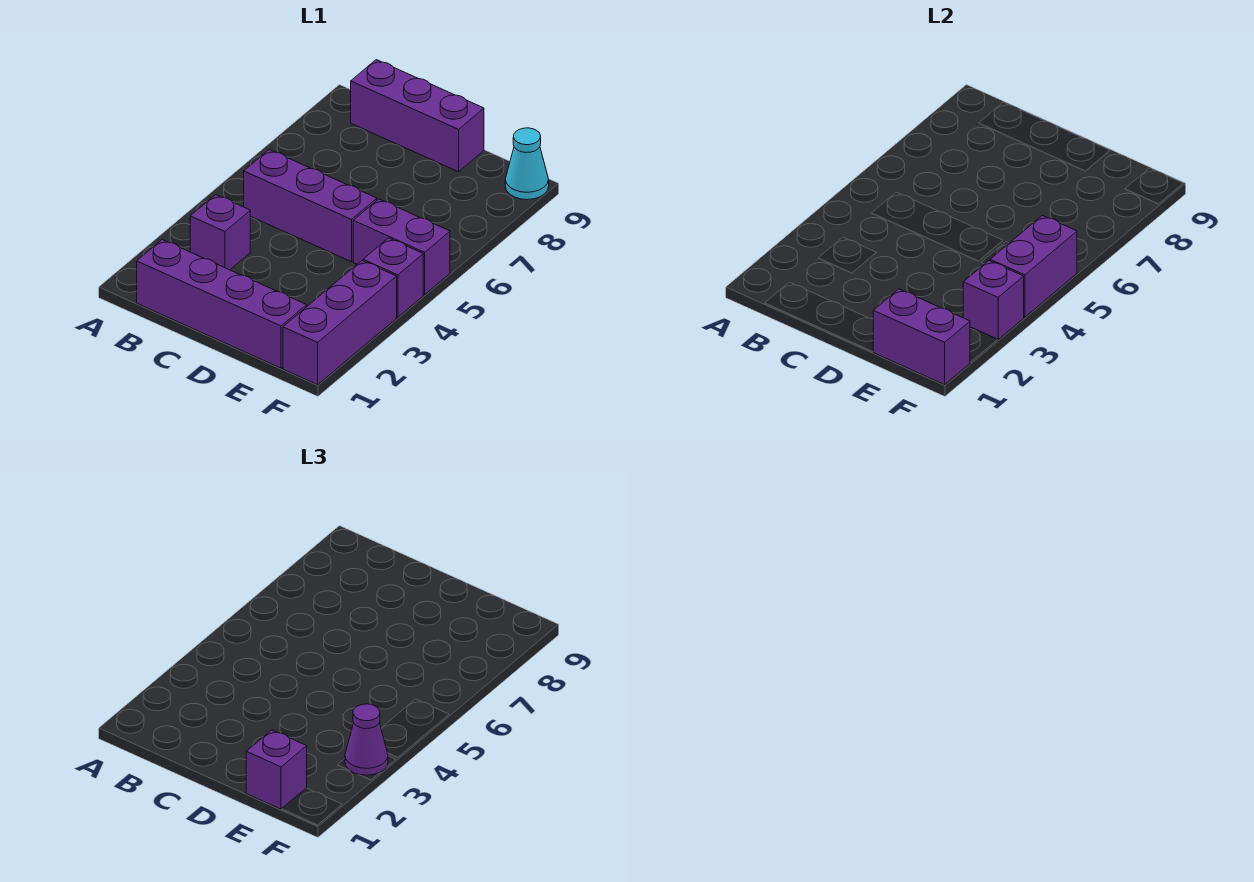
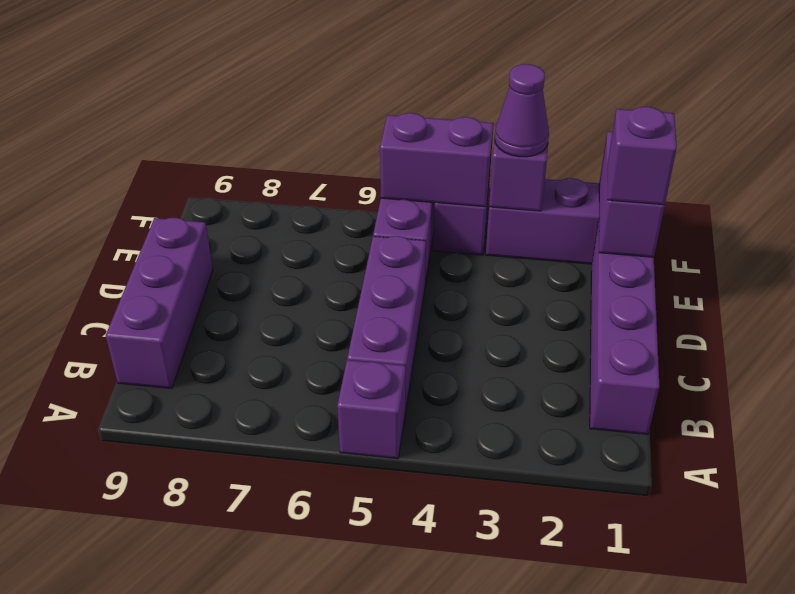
purple 1x1 brick [190,195,250,270] -> purple 1x1 brick moved to [337,360,406,459]
cyan 1x1 cone [505,128,549,200] -> none

